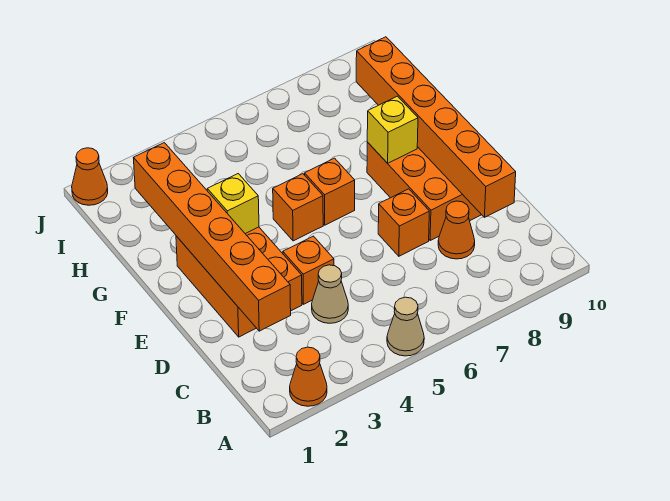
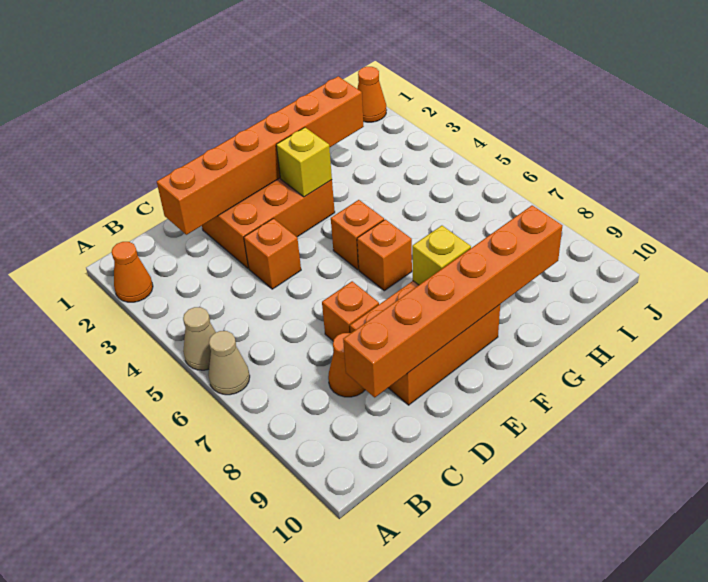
tan 1x1 cone [312,265,348,323] -> tan 1x1 cone moved to [208,331,250,395]

